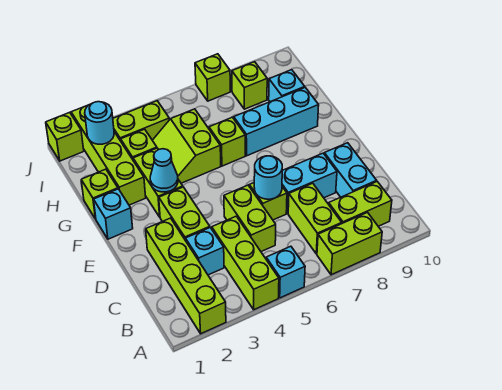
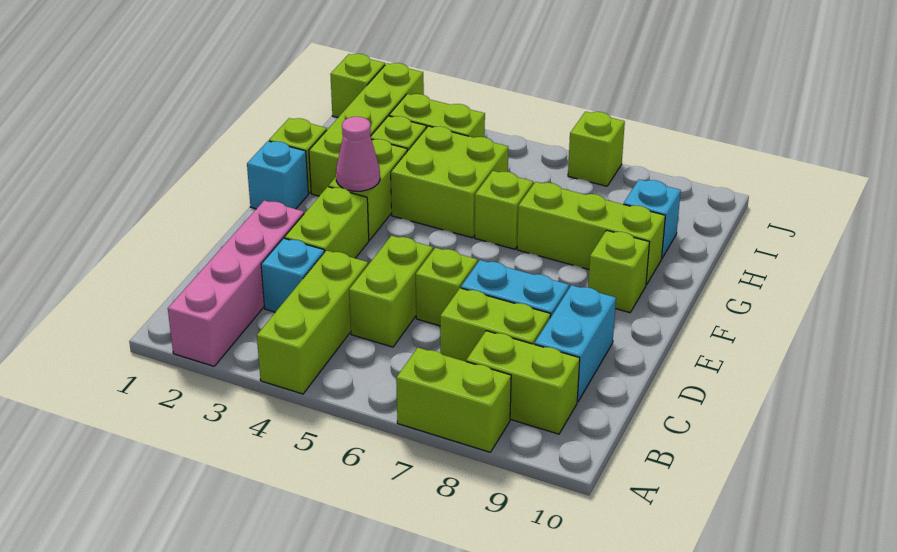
lime 1x4 brick [146,218,226,334] -> pink 1x4 brick [168,200,304,366]
cyan 1x1 brick [266,246,305,298] -> none
lime 1x2 brick [288,183,342,254] -> lime 1x2 brick turned to [440,288,551,362]
cyan 1x1 round brick [254,156,282,199] -> none
cyan 1x1 cone [150,149,178,192] -> pink 1x1 cone [336,117,380,191]
lime 2x2 slope [152,109,221,183] -> lime 2x2 brick [391,126,508,238]
cyan 1x3 brick [234,88,319,156] -> lime 1x3 brick [517,182,665,285]
cyan 1x1 round brick [85,102,114,144] -> none
lime 1x1 brick [232,62,267,109] -> lime 1x1 brick moved to [588,230,650,313]

